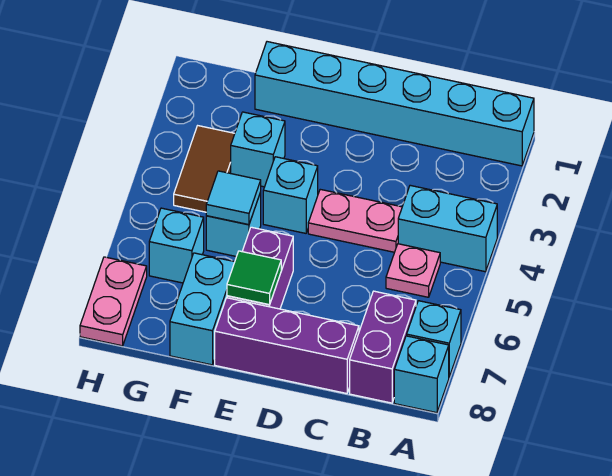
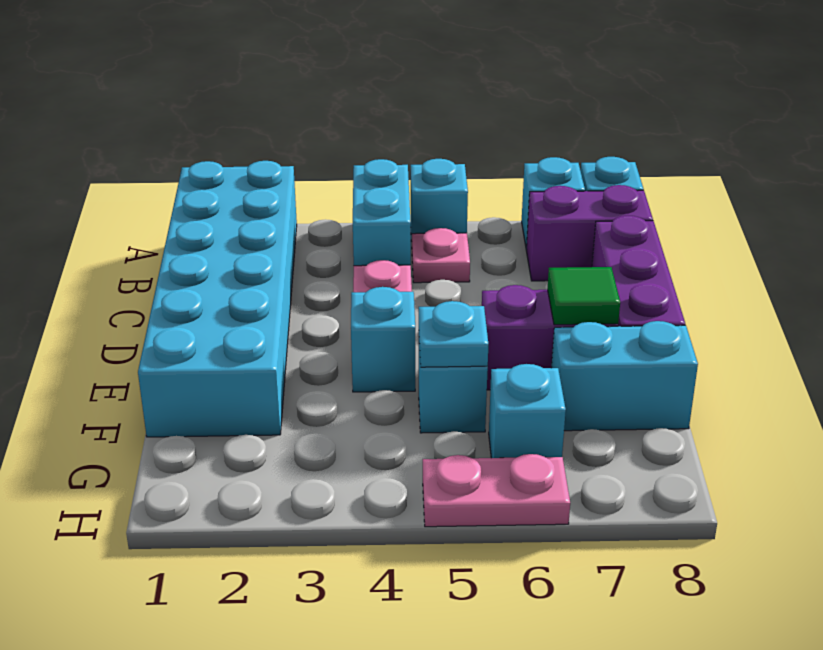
cyan 1x6 brick [255,42,534,166] -> cyan 2x6 brick [138,161,297,437]
cyan 1x1 brick [231,112,285,187] -> cyan 1x1 brick moved to [411,159,468,242]
cyan 1x1 tile [206,171,261,225] -> cyan 1x1 plate [419,301,488,367]
brown 1x2 tile [174,126,235,212] -> none
pink 1x2 plate [80,257,147,346] -> pink 1x2 plate moved to [423,454,570,527]

